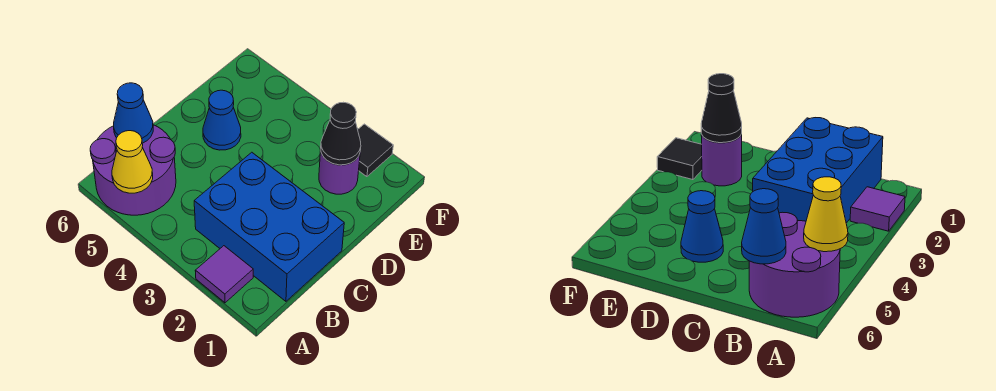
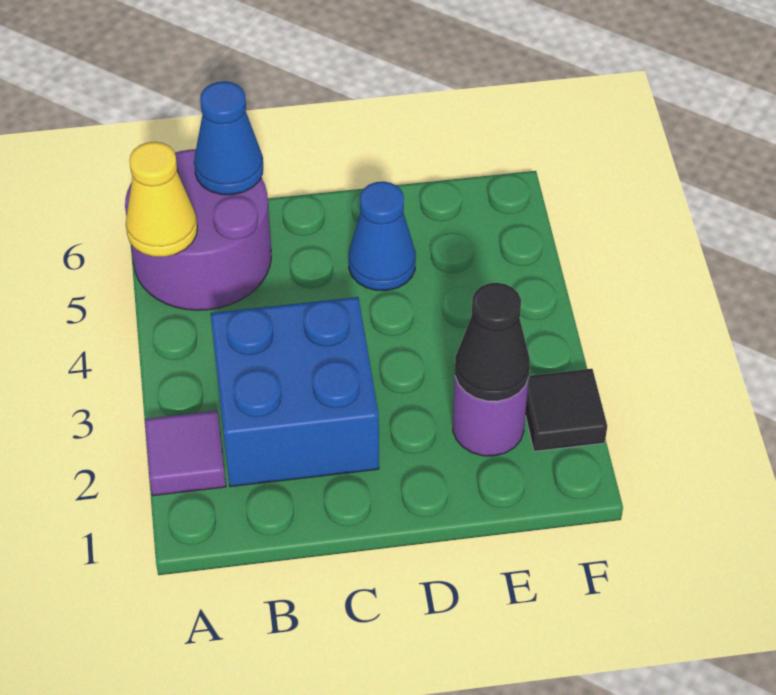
blue 2x3 brick [194,152,344,301] -> blue 2x2 brick [211,297,379,487]

